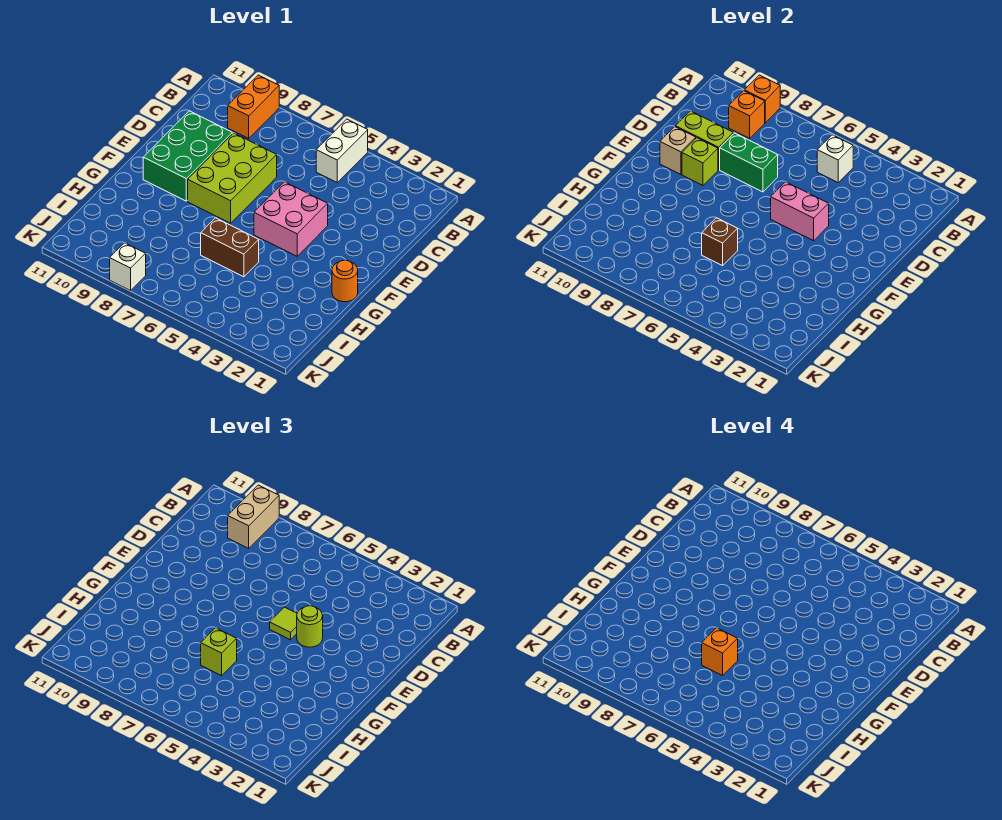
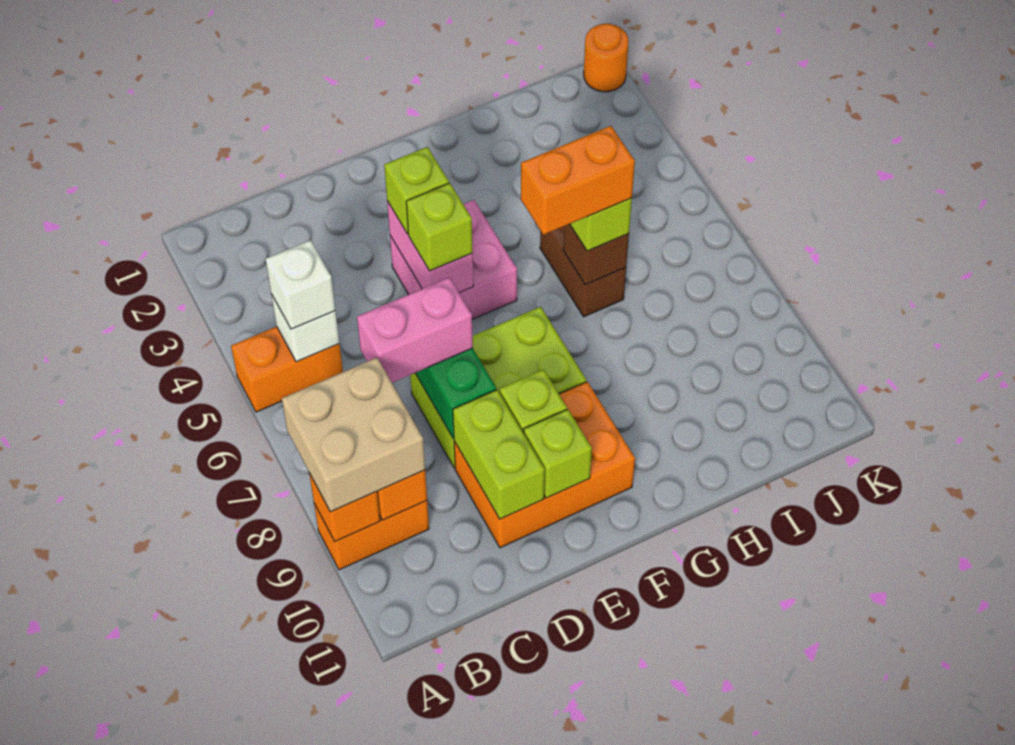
white 1x2 brick [316,119,368,182] -> orange 1x2 brick [231,327,343,412]
tan 1x2 brick [228,485,279,548] -> tan 2x2 brick [282,358,425,512]
none -> pink 1x2 brick [357,277,473,383]
green 2x3 brick [143,111,232,201] -> orange 2x3 brick [454,382,635,548]
lime 1x1 round brick [297,606,323,647] -> lime 1x1 brick [384,147,449,234]
lime 1x1 tile [270,607,297,640] -> lime 1x1 brick [406,183,473,271]
tan 1x1 brick [660,127,696,174] -> lime 1x1 brick [524,409,592,498]
orange 1x1 round brick [332,260,358,302] -> orange 1x1 round brick moved to [584,24,628,92]
orange 1x1 brick [702,628,738,676] -> orange 1x2 brick [521,126,635,235]
white 1x1 brick [110,243,146,291] -> white 1x1 brick moved to [266,240,335,329]

